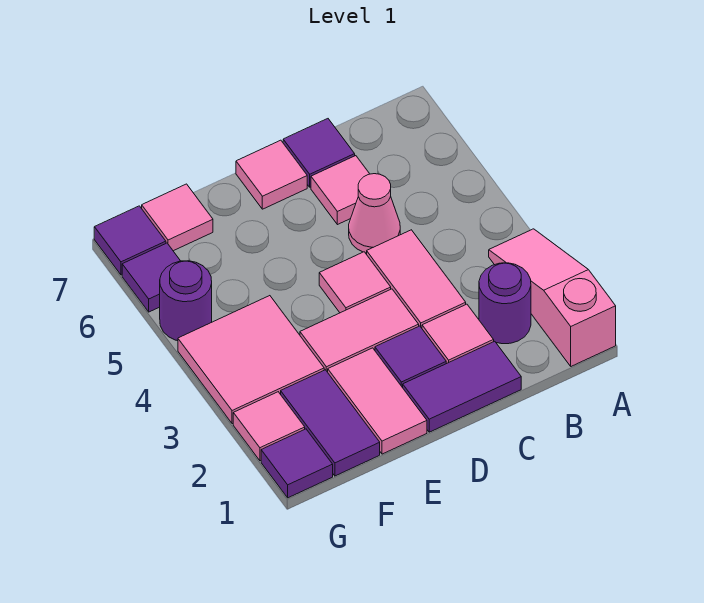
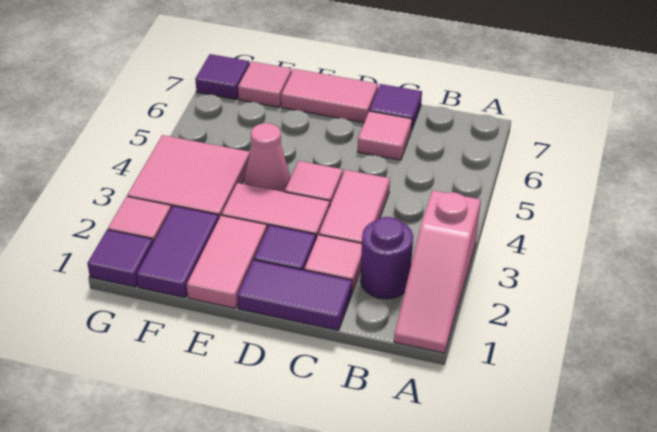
pink 1x3 slope [489,229,616,366] -> pink 1x3 slope turned to [394,190,481,353]
pink 1x1 cone [349,174,400,253] -> pink 1x1 cone moved to [244,123,291,192]
pink 1x1 tile [236,140,307,209] -> pink 1x2 tile [281,69,378,123]
purple 1x1 round brick [160,261,212,341] -> none
purple 1x1 tile [122,243,180,312] -> none

